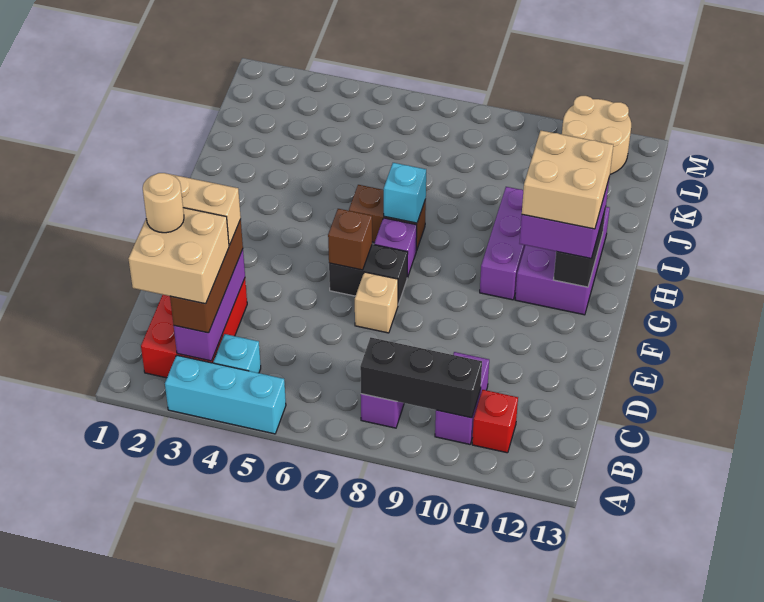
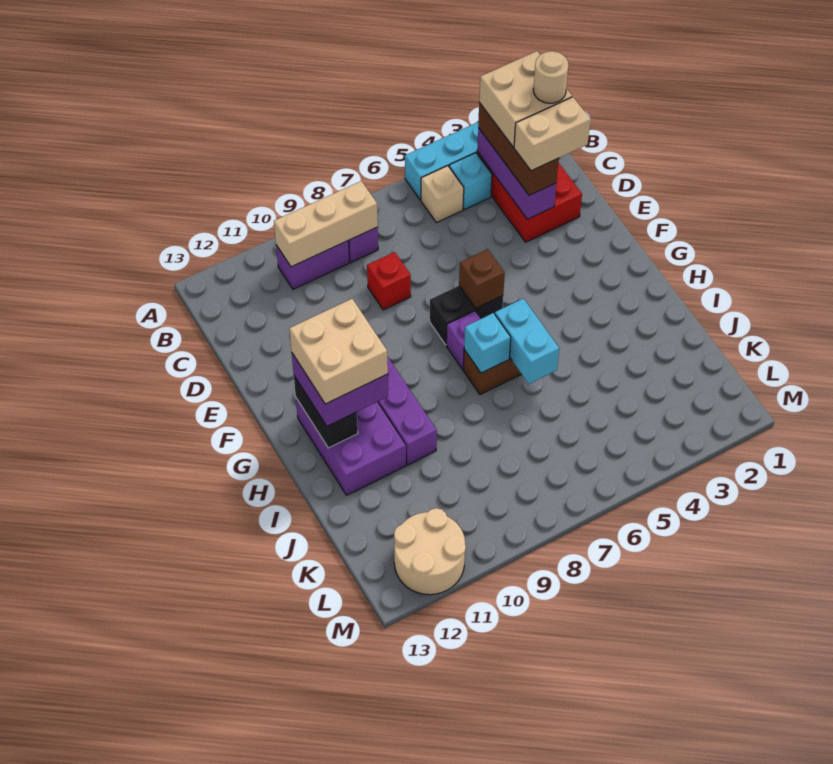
black 1x3 brick [360,337,482,418] -> tan 1x3 brick [274,181,378,267]
purple 1x2 brick [435,352,489,444] -> purple 1x2 brick turned to [276,241,350,289]
red 1x1 brick [472,390,518,453] -> red 1x1 brick moved to [367,252,411,310]
tan 1x1 brick [355,272,398,333] -> tan 1x1 brick moved to [421,166,464,223]
none -> cyan 1x2 brick [495,299,559,384]

